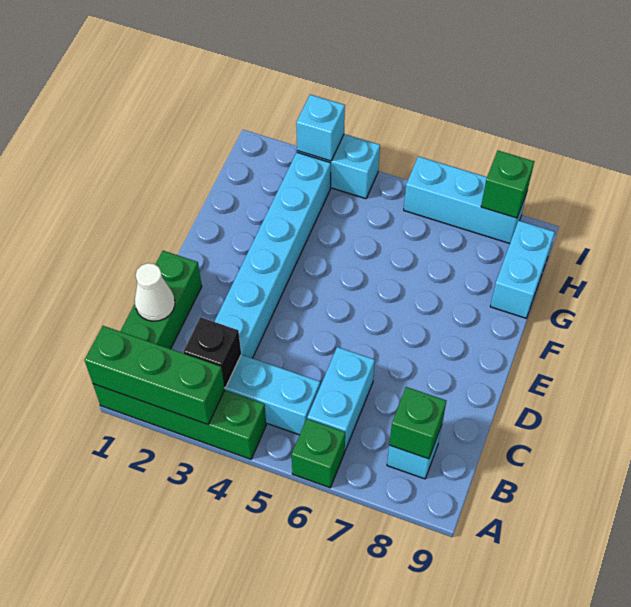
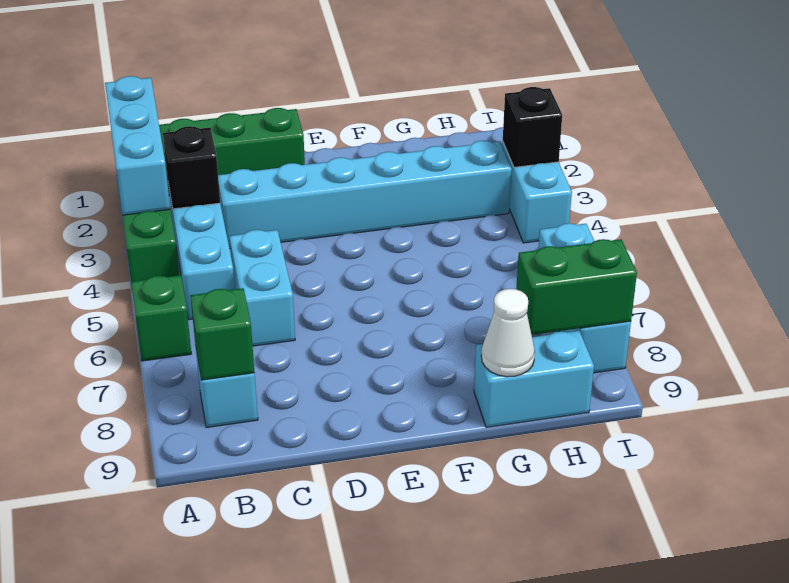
green 1x3 brick [85,326,225,424] -> cyan 1x3 brick [105,76,170,215]
cyan 1x2 brick [307,347,375,450] -> cyan 1x2 brick turned to [229,230,295,346]
white 1x1 cone [135,263,175,321] -> white 1x1 cone moved to [481,289,535,377]
cyan 1x1 brick [296,95,345,161] -> black 1x1 brick [503,87,562,167]
green 1x1 brick [481,151,534,218] -> green 1x2 brick [516,239,637,335]

